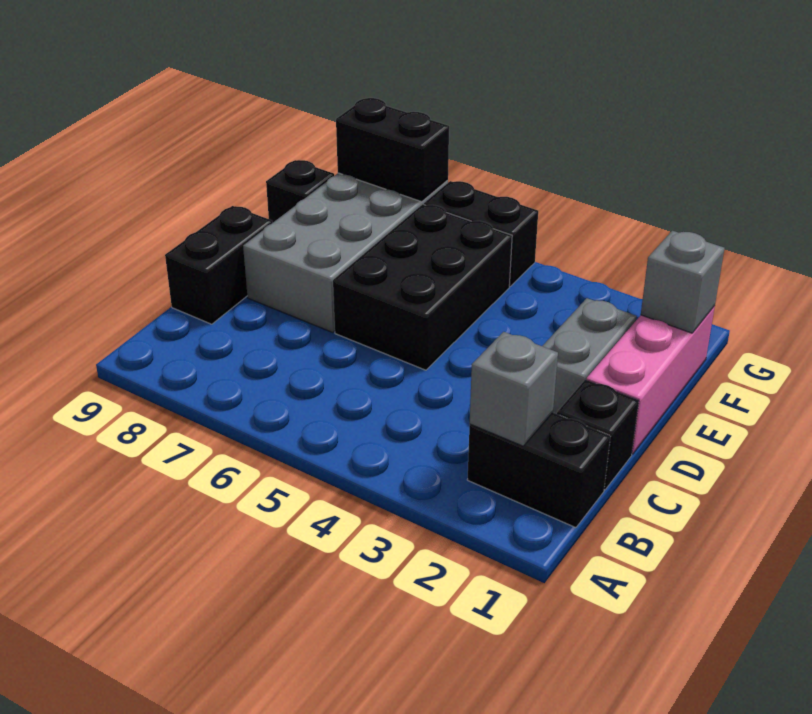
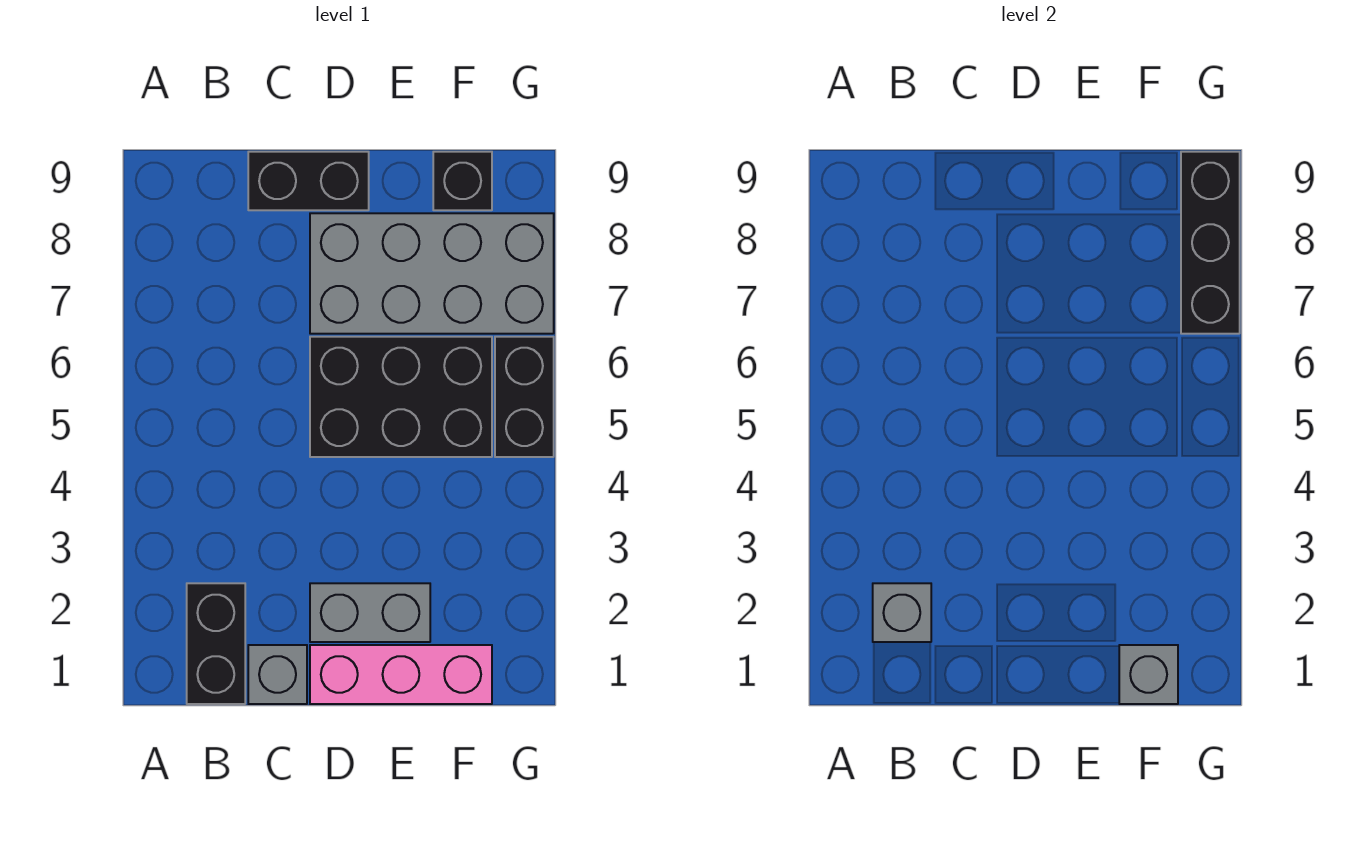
black 1x1 brick [557,380,639,490] -> grey 1x1 brick [248,645,307,704]
black 1x2 brick [336,98,449,202] -> black 1x3 brick [1181,152,1240,334]

